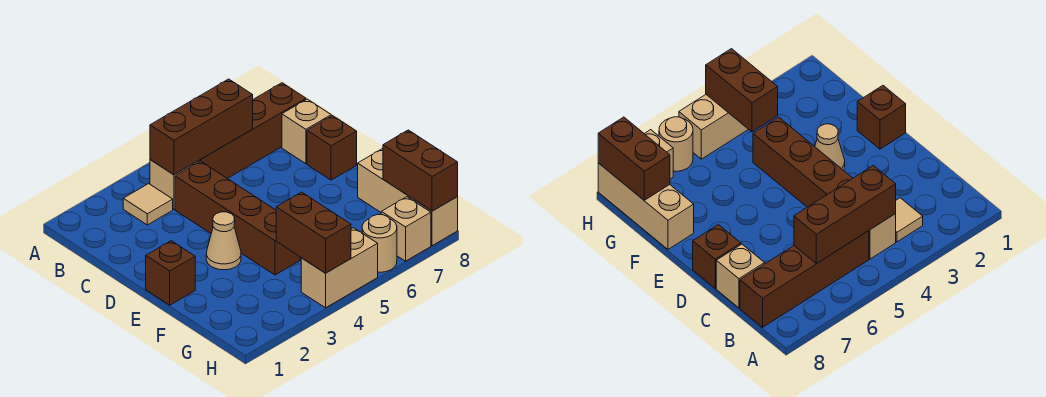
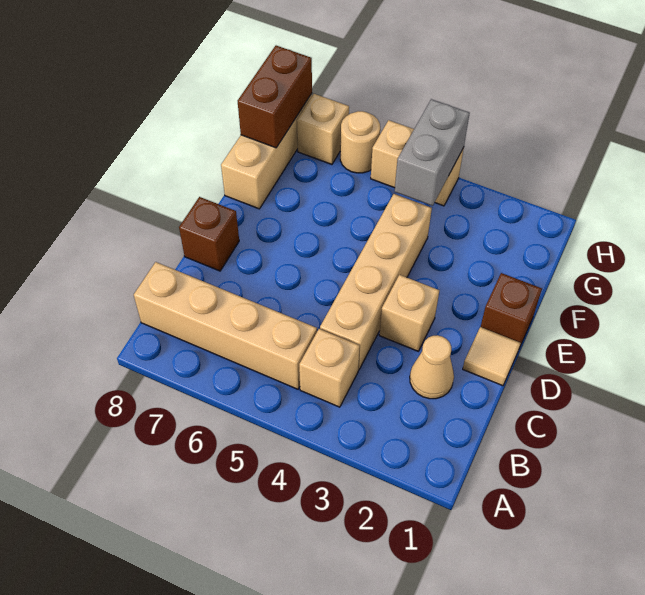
tan 1x1 tile [123,184,173,225] -> tan 1x1 tile moved to [463,327,521,386]
brown 1x3 brick [150,79,253,175] -> none
brown 1x4 brick [199,83,306,178] -> tan 1x4 brick [134,262,317,389]
brown 1x4 brick [175,161,300,275] -> tan 1x4 brick [320,194,432,370]
tan 1x1 brick [282,99,331,164] -> tan 1x1 brick moved to [379,275,439,351]
tan 1x1 cone [206,212,241,270] -> tan 1x1 cone moved to [410,335,454,399]
brown 1x2 brick [276,192,351,273] -> grey 1x2 brick [395,99,470,206]

